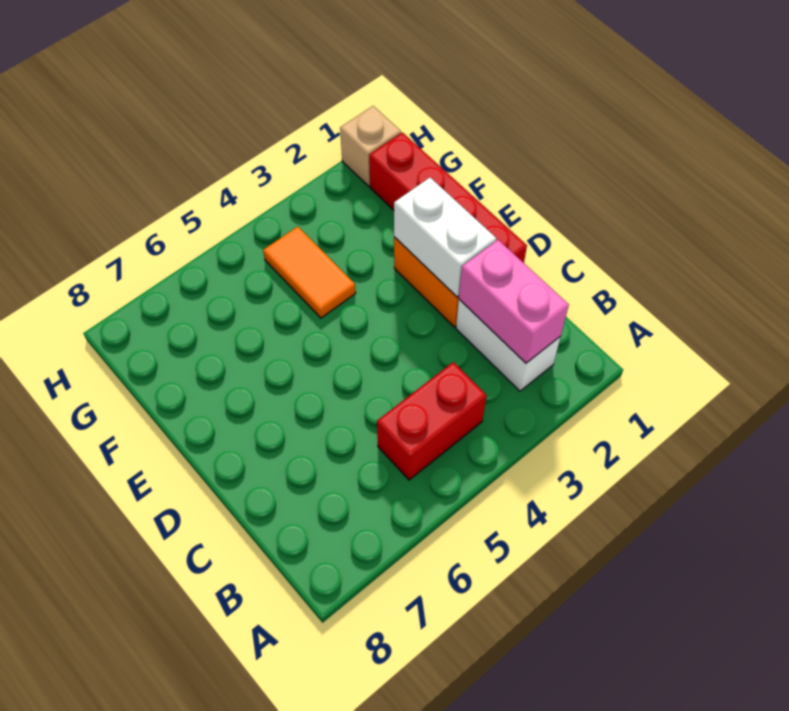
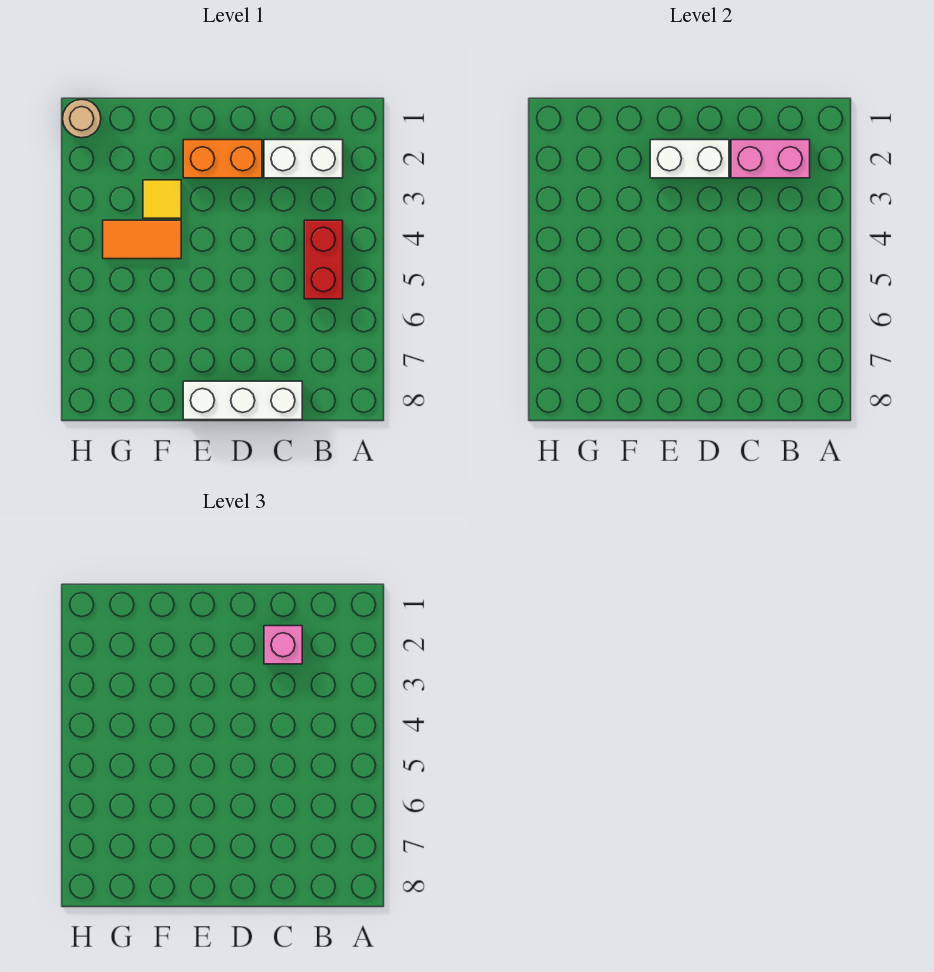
none -> pink 1x1 brick [264,626,302,664]
none -> white 1x3 brick [183,381,302,420]
red 1x4 brick [369,132,527,263] -> none
none -> yellow 1x1 tile [143,180,181,218]
tan 1x1 brick [340,106,401,186] -> tan 1x1 round brick [63,99,101,138]

